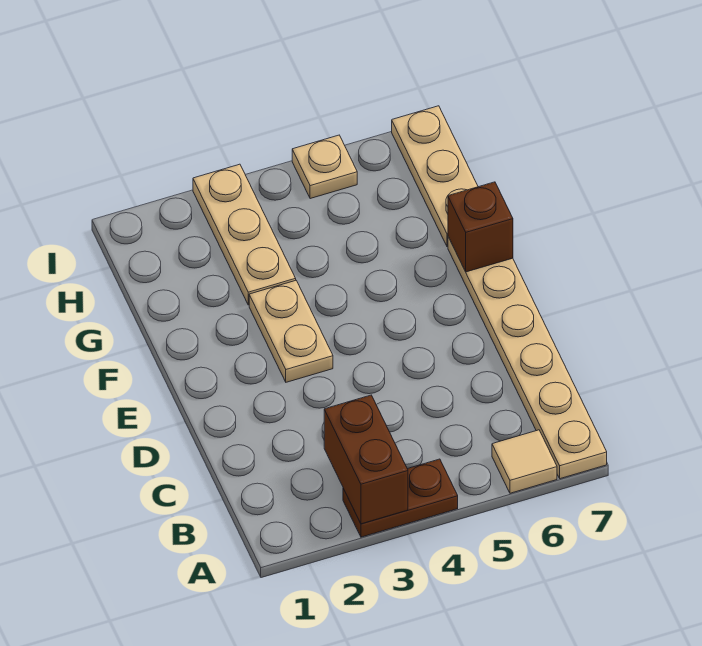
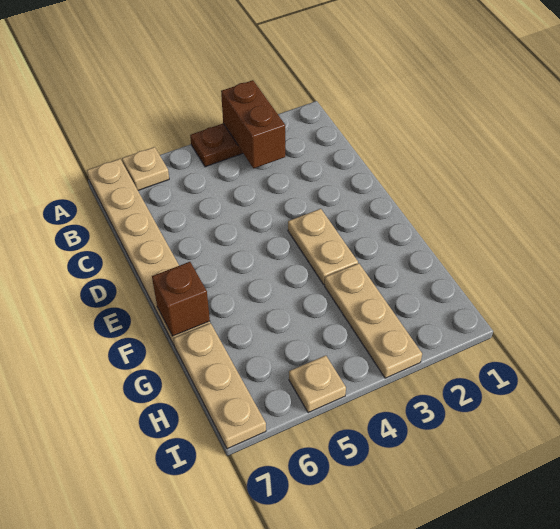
tan 1x1 tile [492,430,557,493] -> tan 1x1 plate [122,147,169,190]

